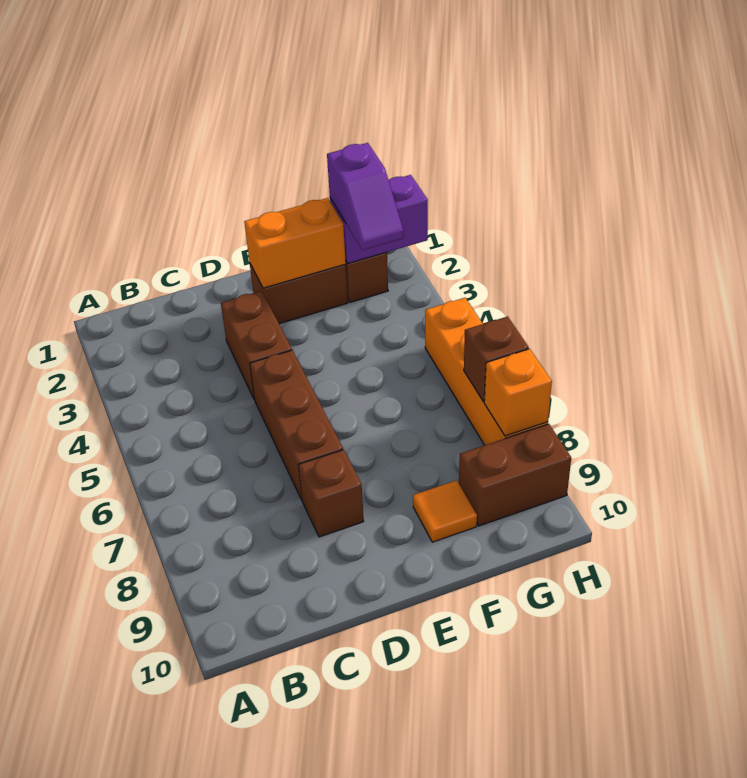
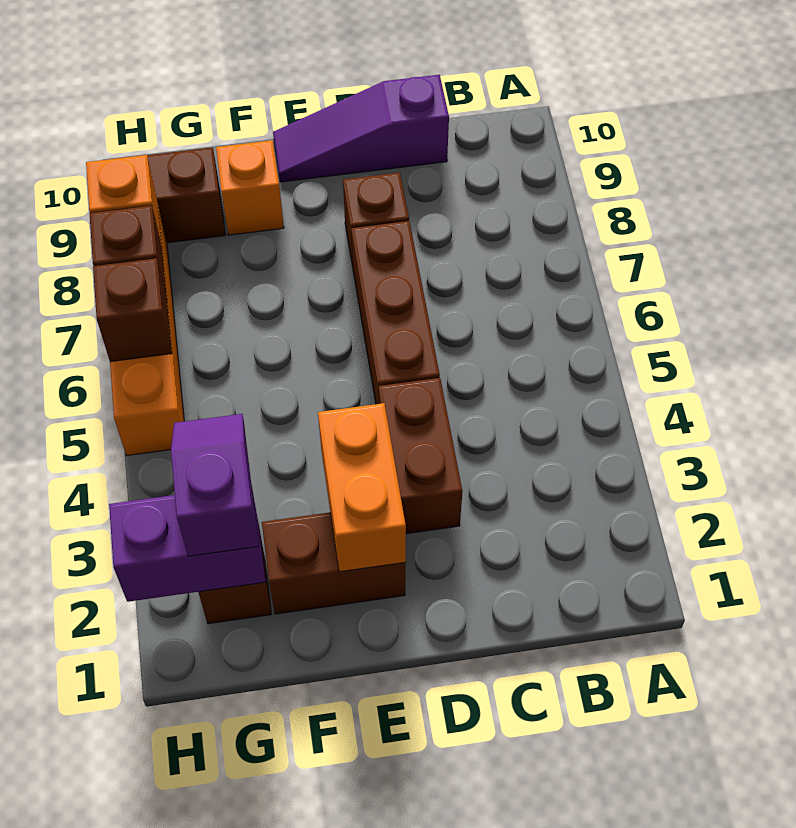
none -> purple 1x3 slope [273,75,449,182]
orange 1x2 brick [244,198,346,288] -> orange 1x2 brick turned to [318,403,406,572]
orange 1x1 tile [413,480,477,542] -> orange 1x1 brick [216,140,284,235]
none -> brown 1x1 brick [93,258,172,362]

